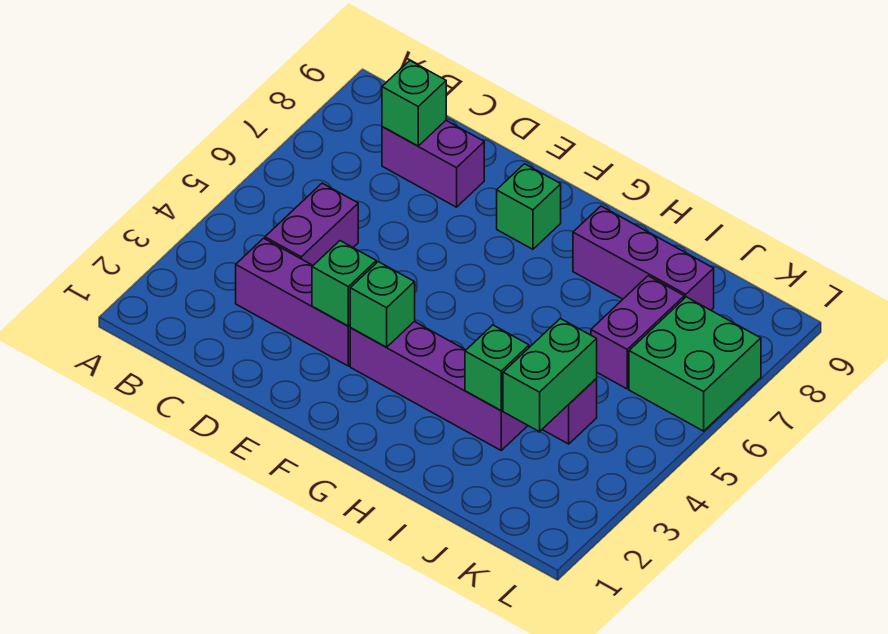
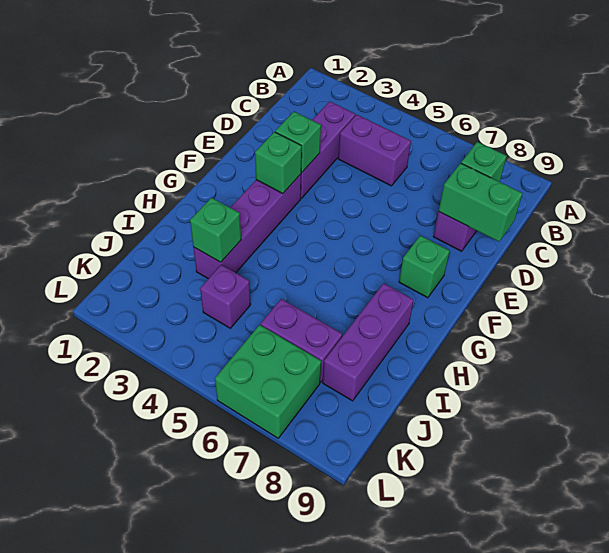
green 1x2 brick [503,318,597,432] -> green 1x2 brick moved to [439,163,523,242]

